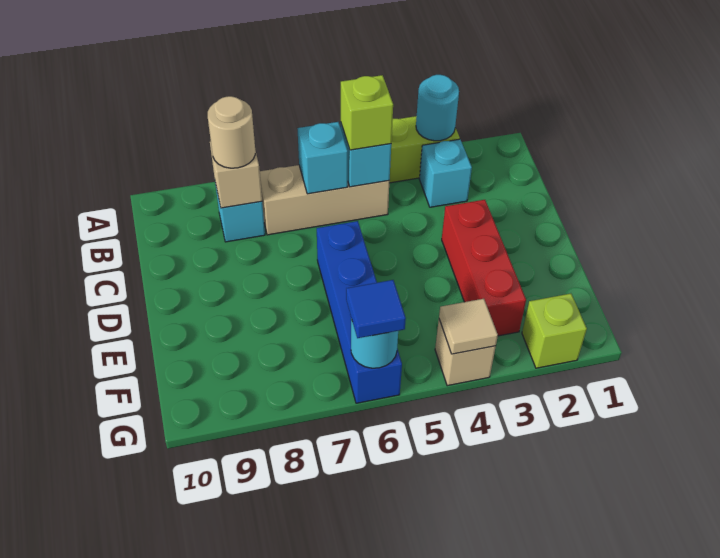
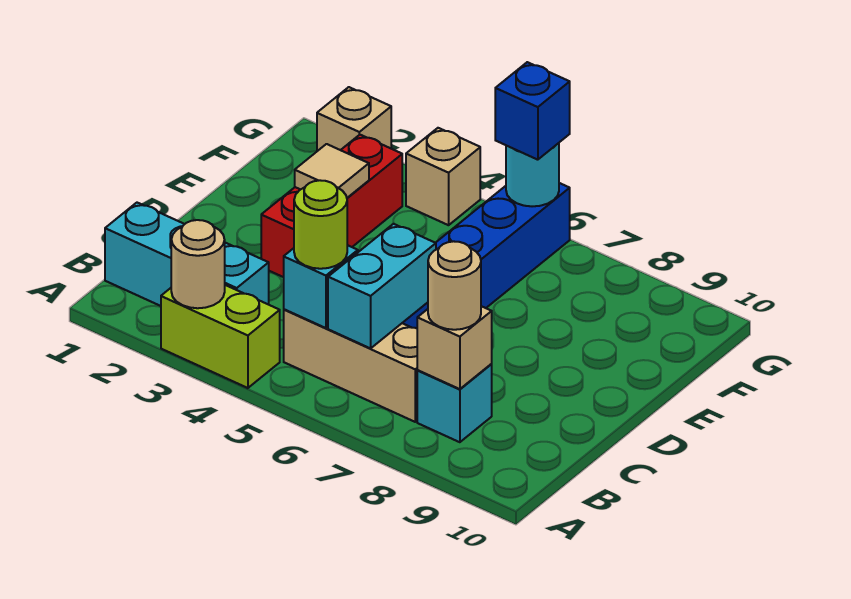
cyan 1x1 round brick [416,75,459,141] -> tan 1x1 round brick [171,220,225,308]
cyan 1x1 brick [419,139,472,207] -> cyan 1x3 brick [105,203,269,306]
lime 1x1 brick [341,75,393,150] -> lime 1x1 round brick [294,180,347,269]
cyan 1x1 brick [298,122,348,194] -> cyan 1x2 brick [328,224,436,348]
lime 1x1 brick [522,294,587,368] -> tan 1x1 brick [317,87,391,151]
tan 1x1 tile [439,299,498,354] -> tan 1x1 tile moved to [295,144,369,198]
blue 1x1 tile [346,280,406,338] -> blue 1x1 brick [495,62,570,160]

